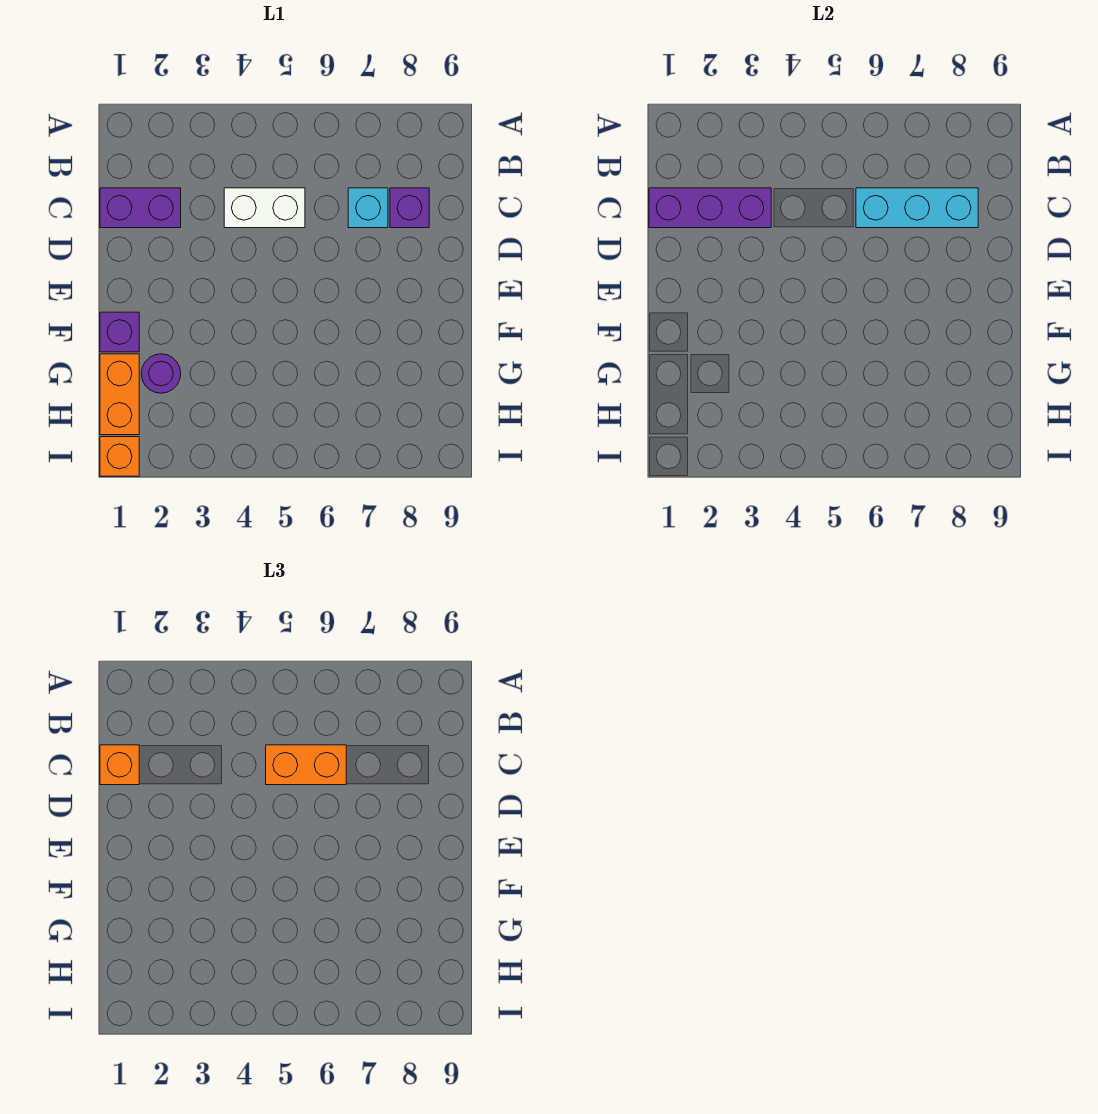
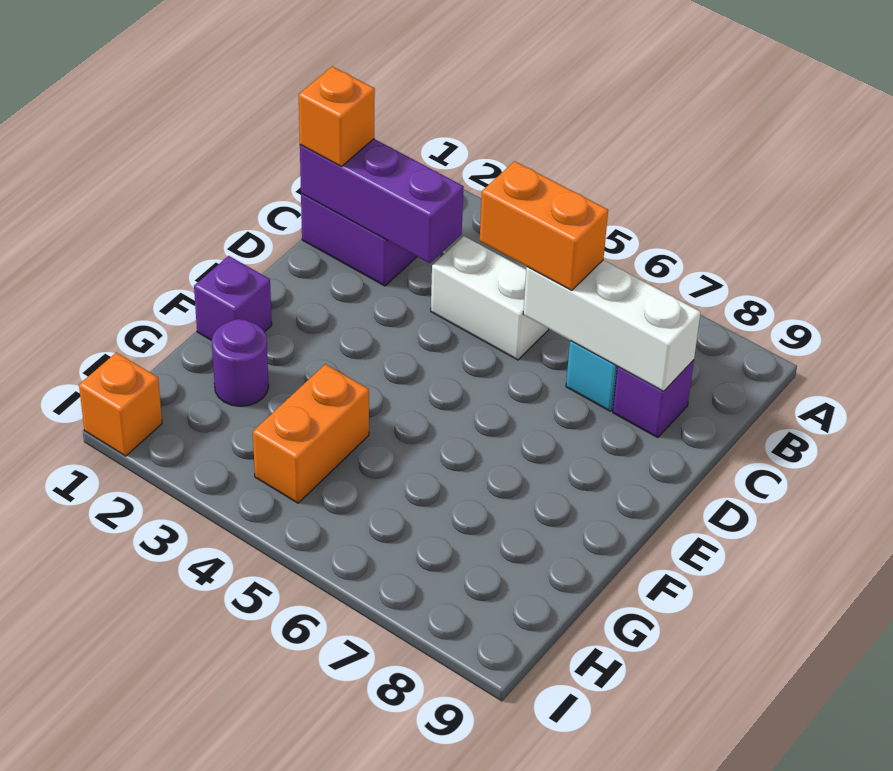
cyan 1x3 brick [856,188,978,228] -> white 1x3 brick [523,260,701,391]
orange 1x2 brick [100,354,139,435] -> orange 1x2 brick moved to [253,364,369,503]

